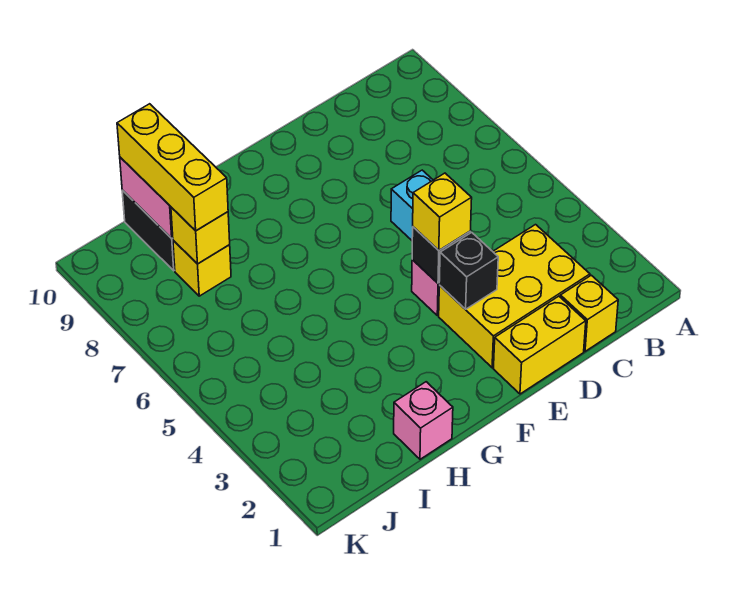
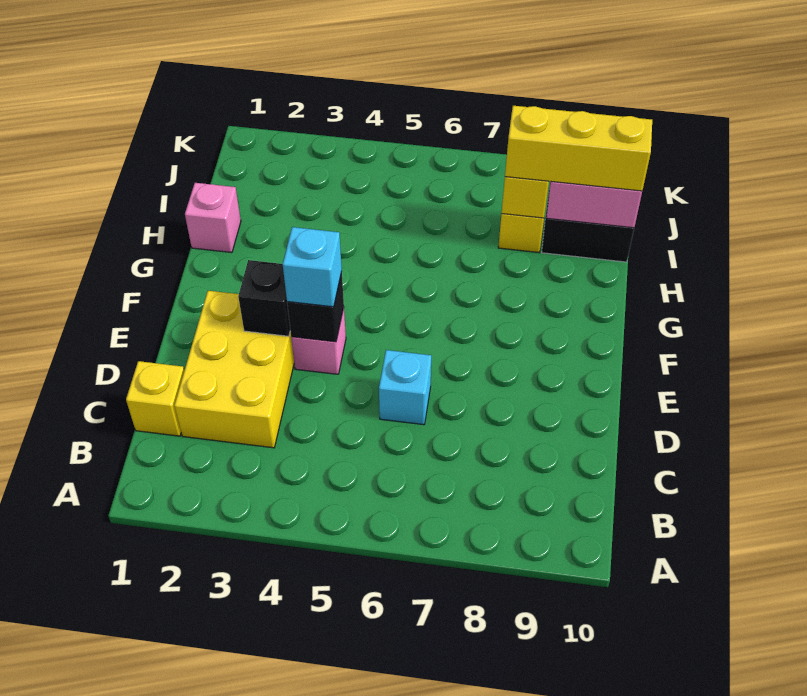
yellow 1x2 brick [493,296,586,394] -> none
yellow 1x1 brick [413,173,472,250] -> cyan 1x1 brick [283,227,342,307]

